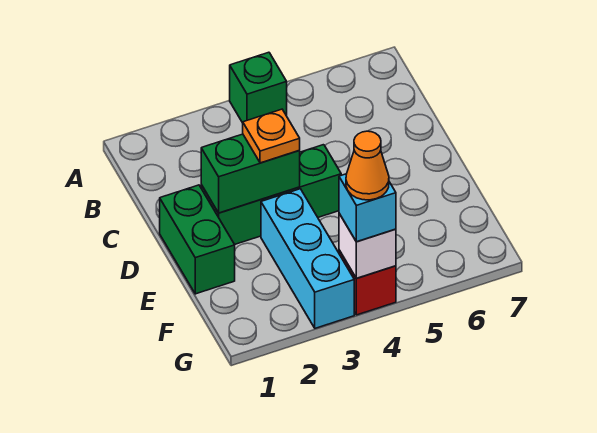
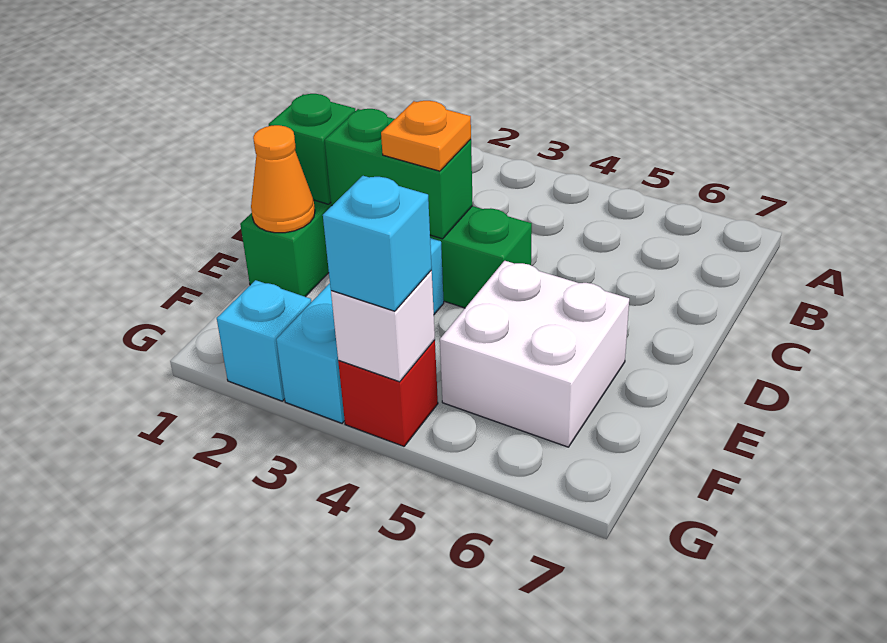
green 1x1 brick [230,52,287,123] -> green 1x1 brick moved to [269,94,355,204]
none -> white 2x2 brick [440,261,629,447]
none -> cyan 1x1 brick [217,280,311,401]
orange 1x1 cone [346,131,389,200] -> orange 1x1 cone moved to [251,125,315,233]

